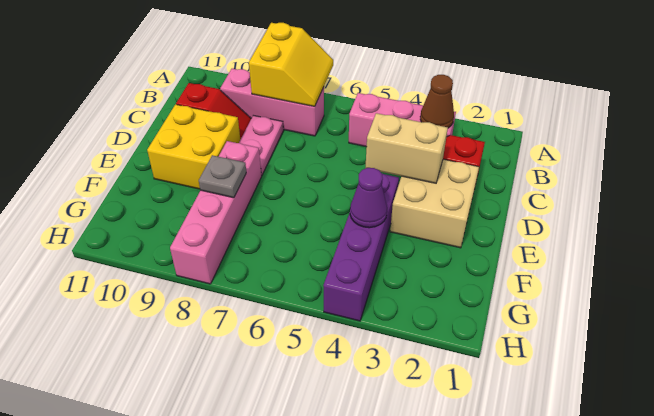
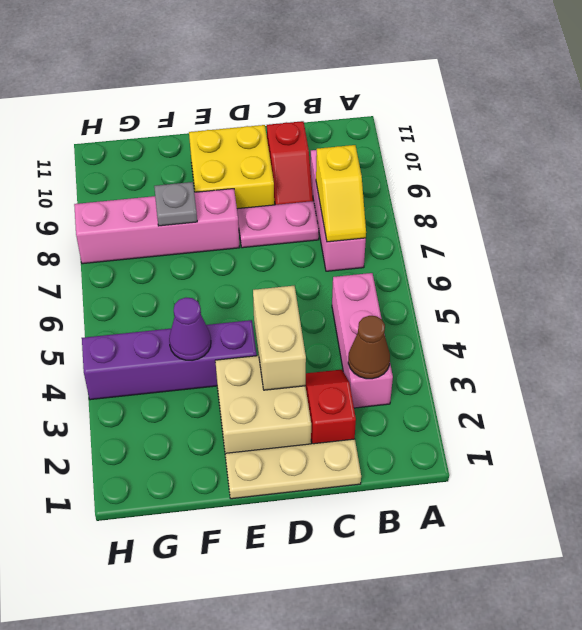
yellow 2x2 slope [249,23,333,106] -> yellow 1x2 slope [316,145,366,242]
none -> tan 1x3 plate [225,439,361,499]

